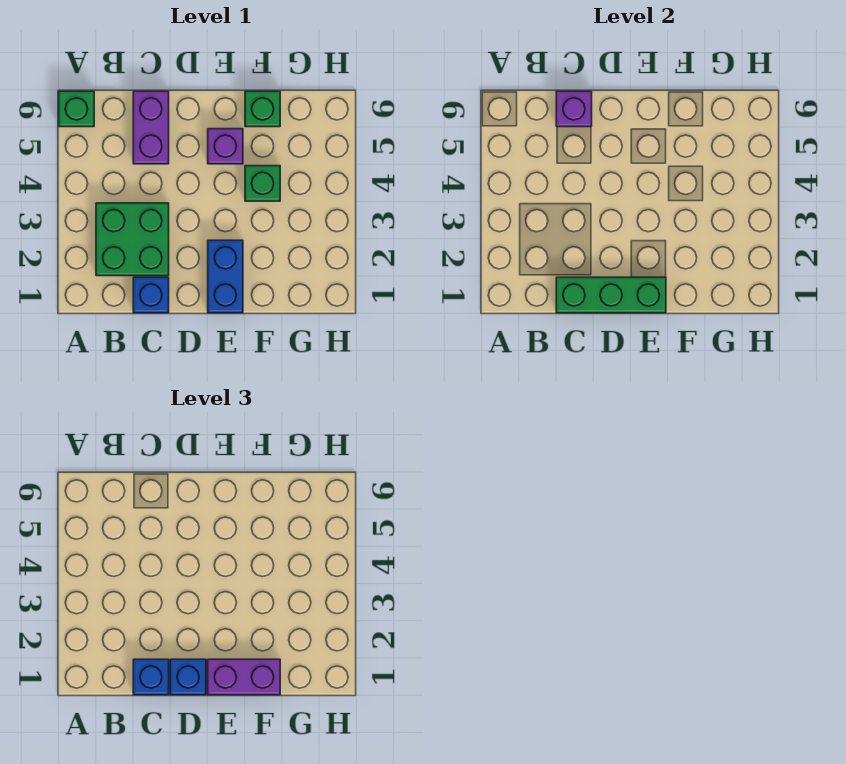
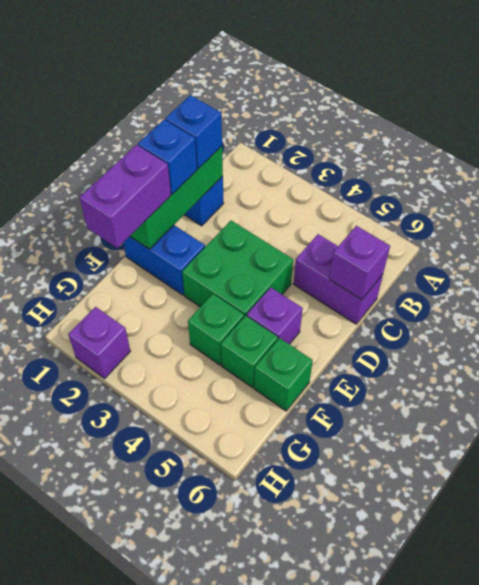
green 1x1 brick [59,91,94,127] -> green 1x1 brick moved to [221,316,278,388]
green 2x2 brick [96,203,169,276] -> green 2x2 brick moved to [182,221,293,317]
none -> purple 1x1 brick [68,307,130,378]

